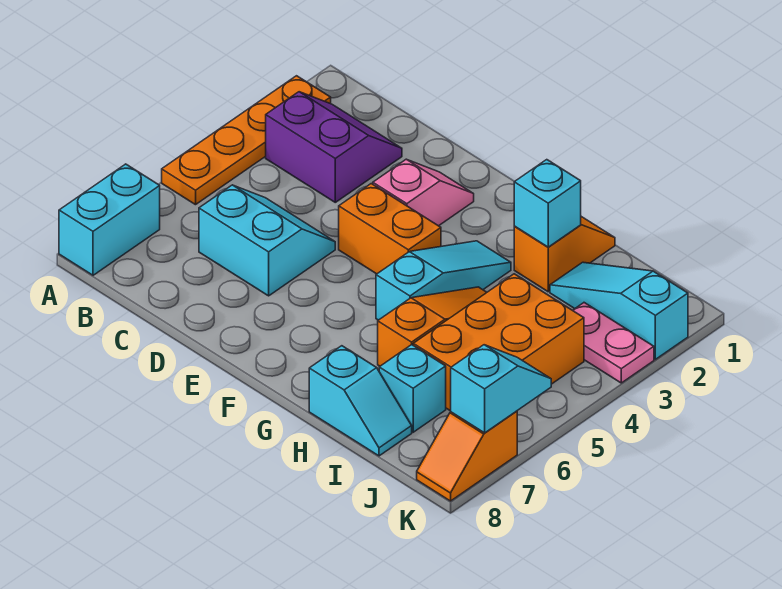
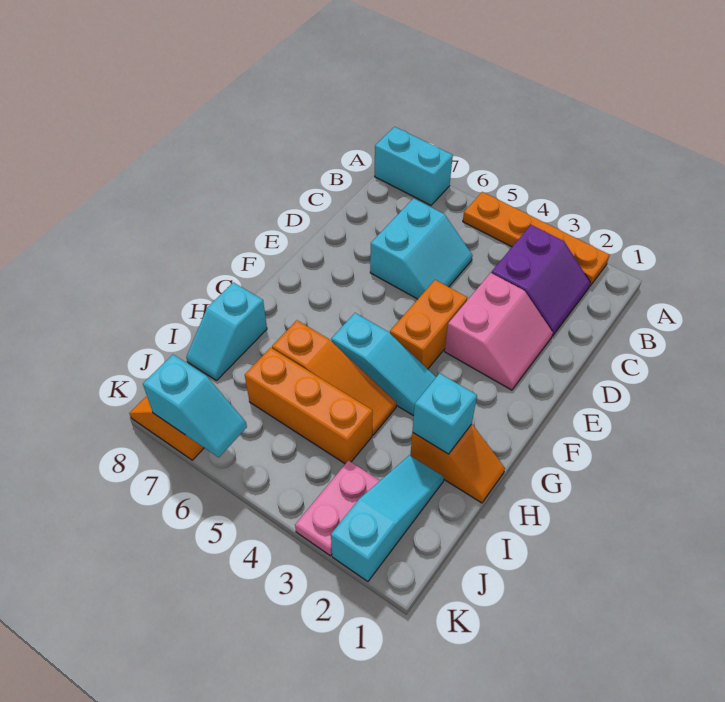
pink 1x2 slope [373,159,474,226] -> pink 2x2 slope [445,273,553,390]
orange 2x3 brick [413,274,584,411] -> orange 1x3 brick [245,348,373,464]
cyan 1x1 brick [379,345,446,432] -> none

